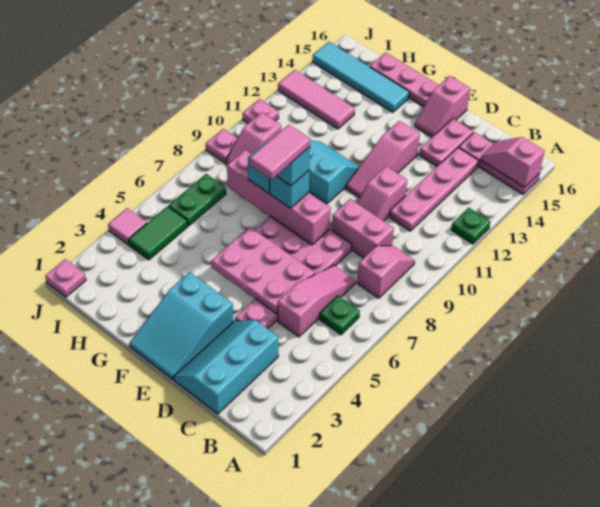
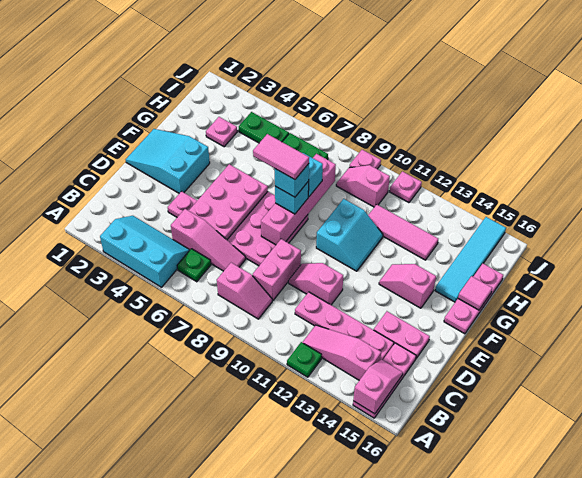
cyan 2x3 slope [174,320,278,414] -> cyan 2x3 slope moved to [100,216,190,287]
pink 1x3 slope [346,121,420,198] -> pink 1x3 slope moved to [302,325,381,380]
pink 1x2 slope [415,76,470,137] -> pink 1x2 slope moved to [379,264,436,308]
pink 1x3 tile [278,70,355,129] -> pink 1x3 tile turned to [368,204,438,260]
green 1x2 tile [128,206,188,260] -> green 1x2 plate [239,112,289,143]
pink 1x1 plate [45,259,86,297] -> pink 1x1 plate moved to [206,117,237,147]
pink 1x1 tile [108,208,147,245] -> pink 1x1 tile moved to [458,276,492,310]

